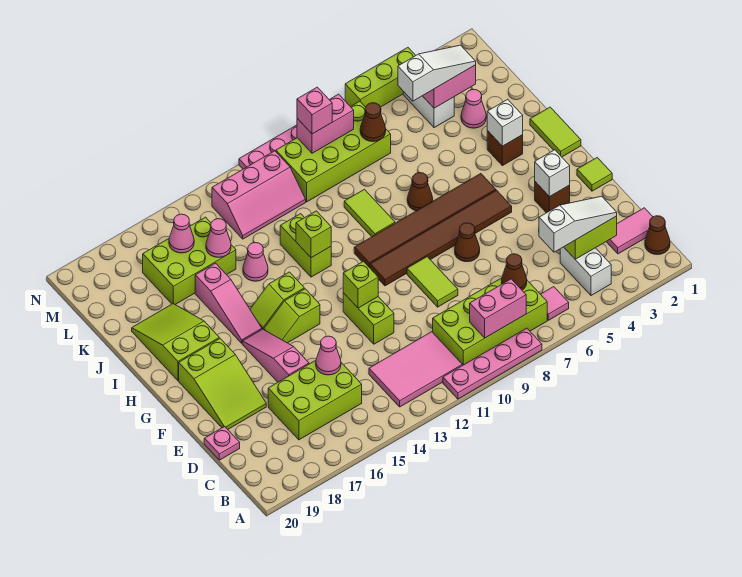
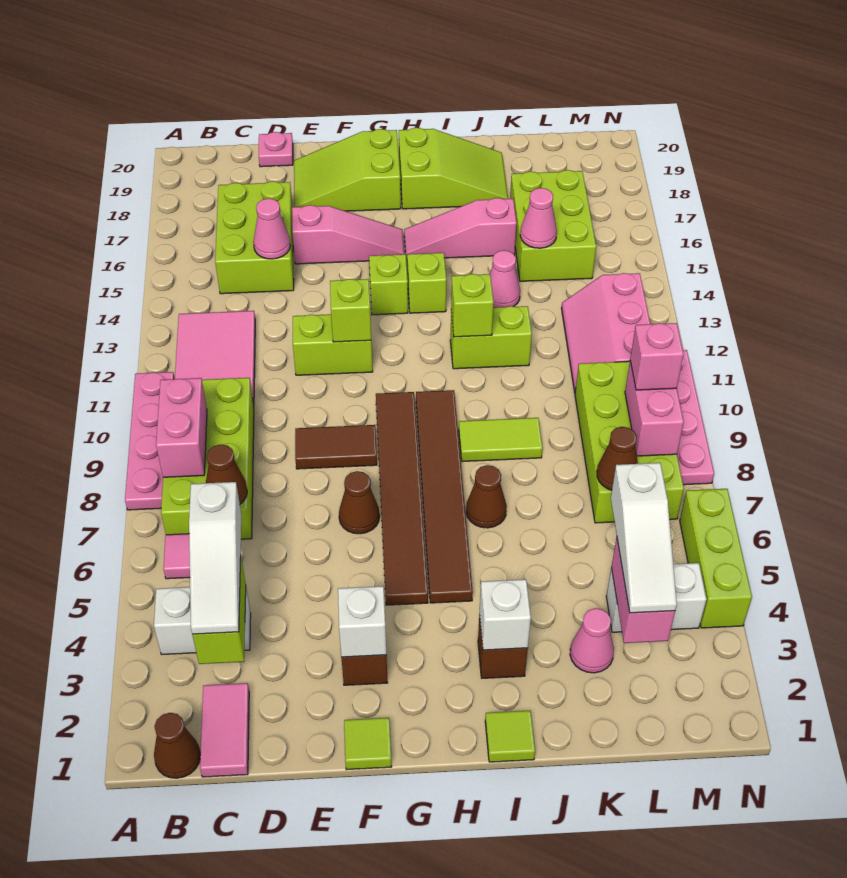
lime 1x2 tile [407,257,458,307] -> brown 1x2 tile [295,425,377,469]
lime 1x2 tile [530,107,581,157] -> lime 1x1 tile [485,711,535,762]
pink 1x1 cone [169,214,194,253] -> none

